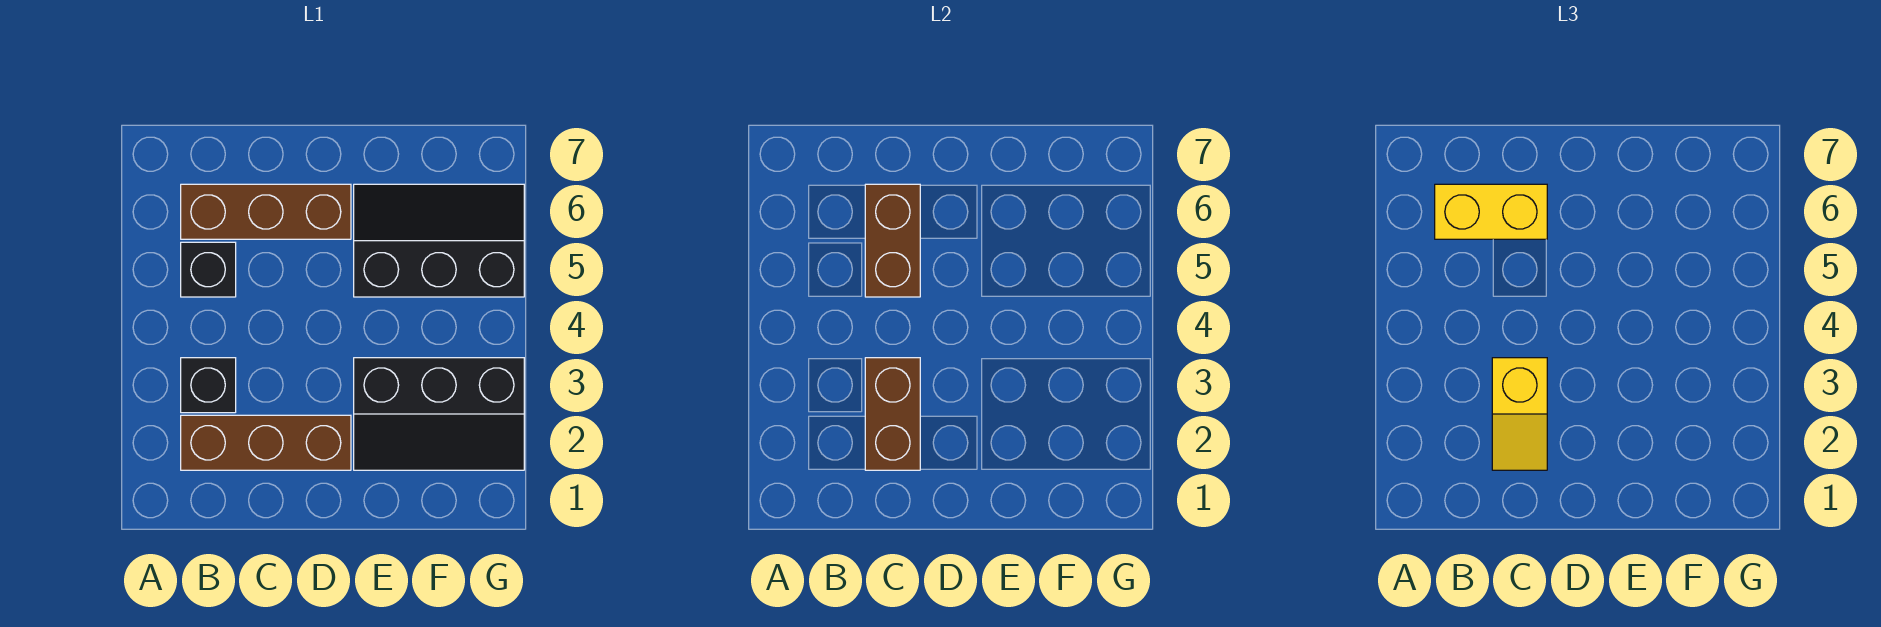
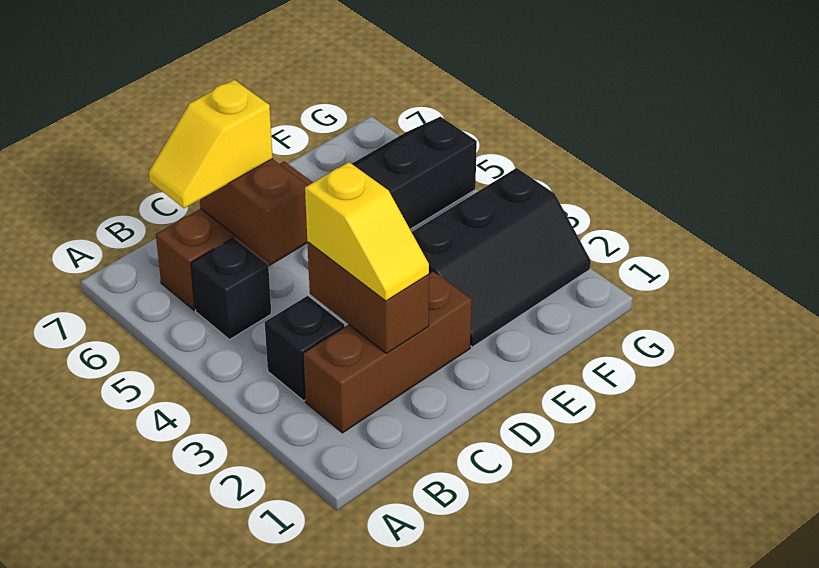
yellow 1x2 brick [1435,184,1547,239] -> yellow 1x2 slope [149,80,273,208]

